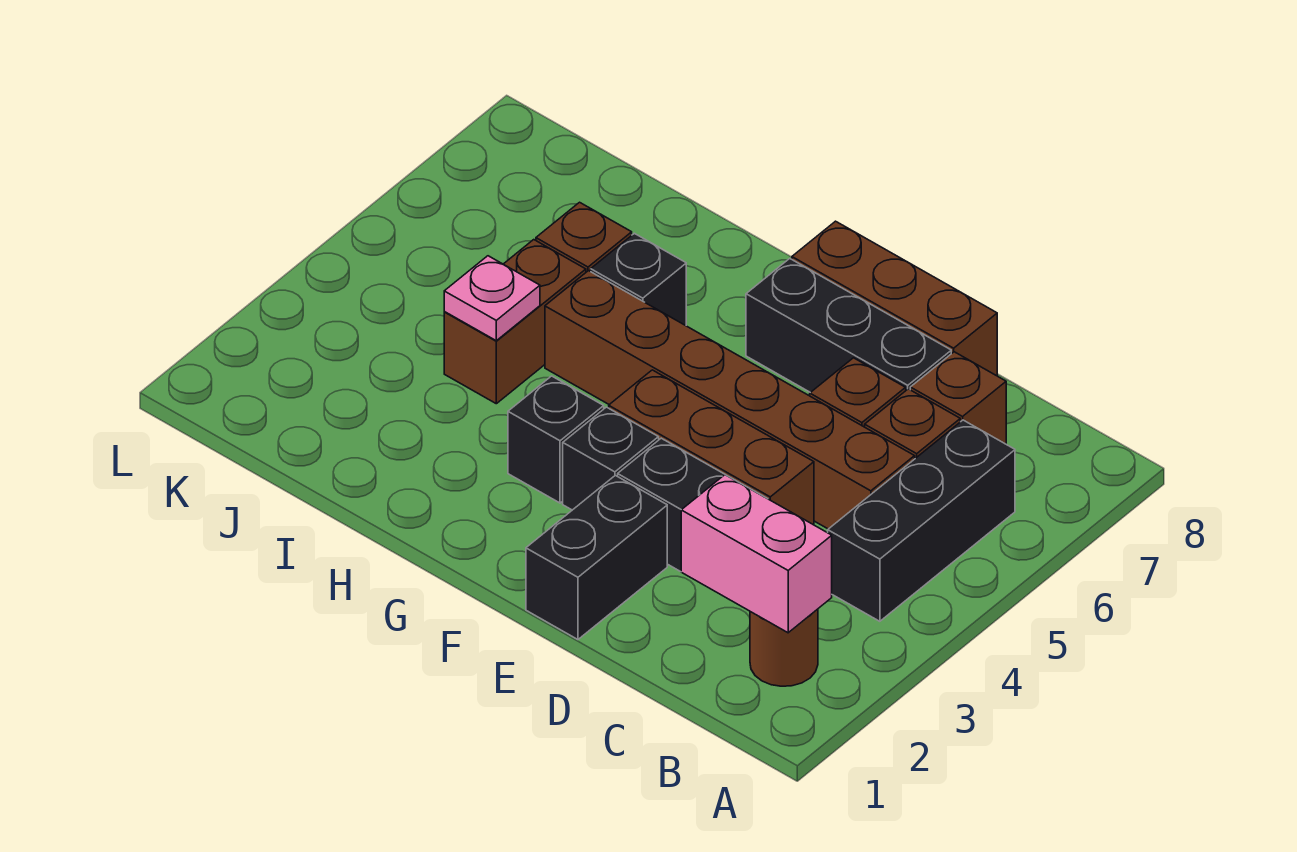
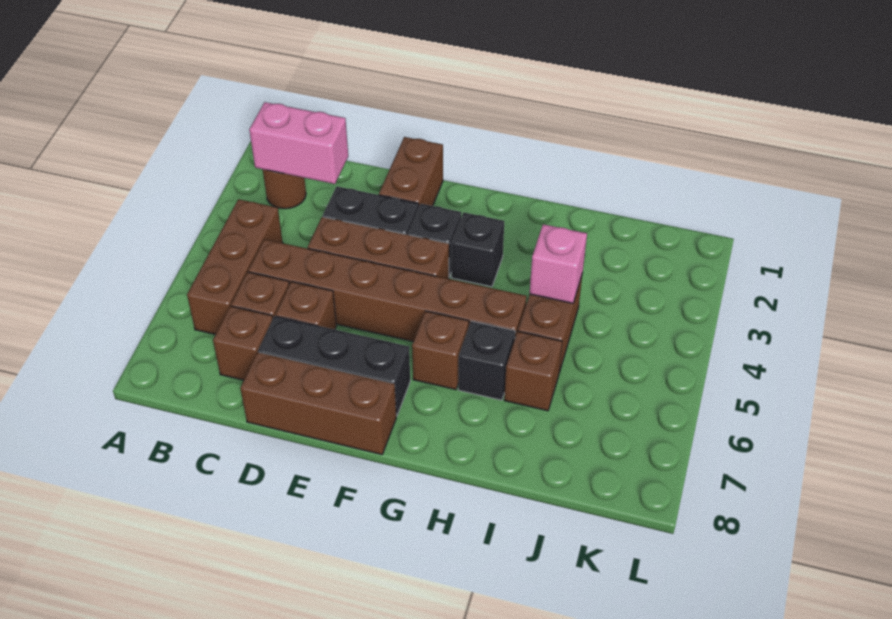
black 1x3 brick [828,420,1015,621] -> brown 1x3 brick [187,199,283,334]
black 1x2 brick [526,475,667,640] -> brown 1x2 brick [379,137,443,206]
none -> brown 1x1 brick [412,311,469,390]
pink 1x1 plate [444,256,540,341] -> pink 1x1 brick [530,224,587,303]

